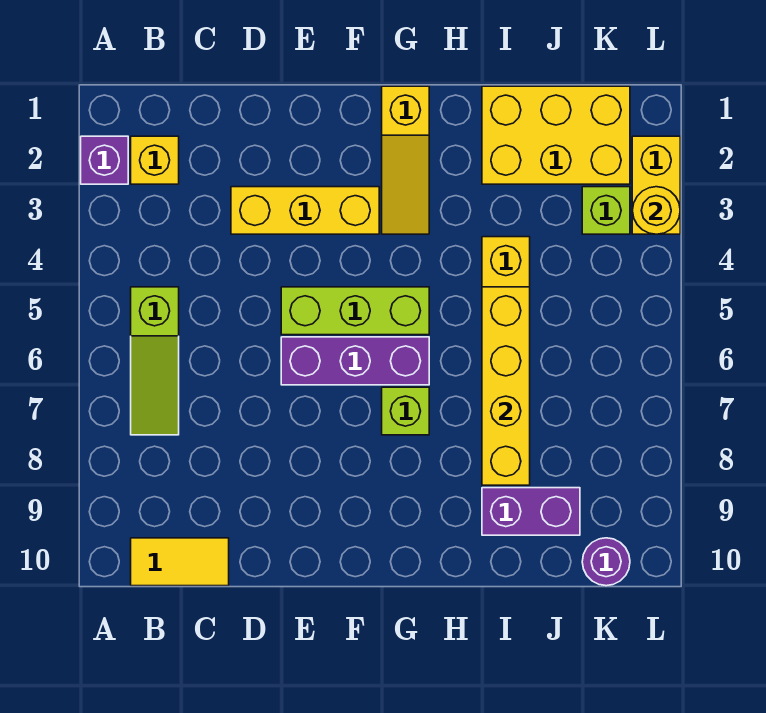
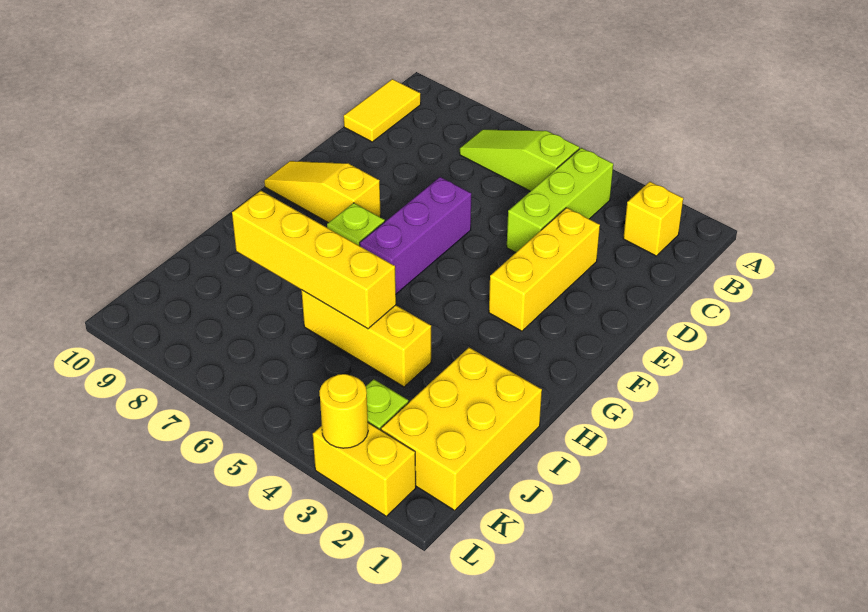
purple 1x1 brick [81,136,128,184] -> none
lime 1x3 brick [281,287,429,335] -> lime 1x3 brick moved to [507,148,613,253]
yellow 1x3 slope [382,86,429,234] -> yellow 1x3 slope moved to [264,161,381,223]
purple 1x2 brick [482,488,580,535] -> none
purple 1x1 round brick [582,538,630,586] -> none

